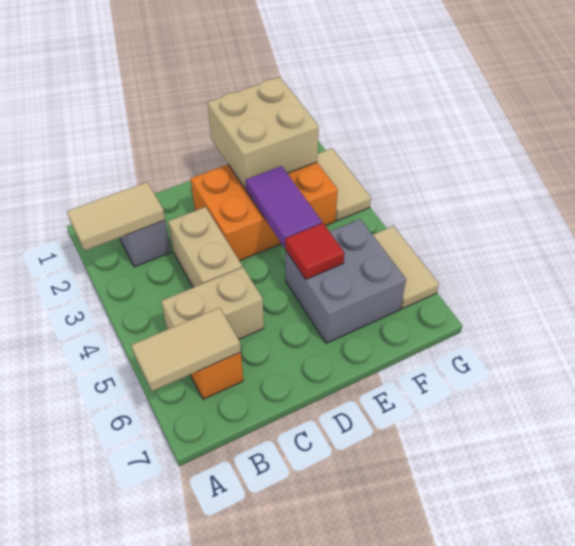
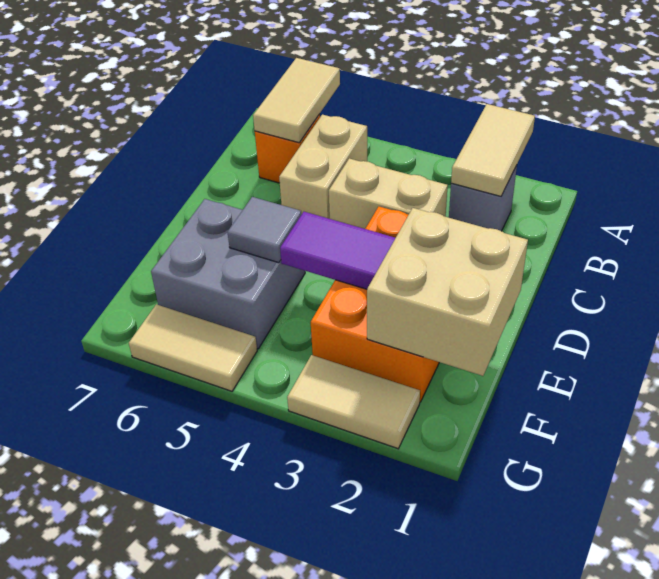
red 1x1 tile [285,223,344,279] -> grey 1x1 tile [227,197,301,263]

